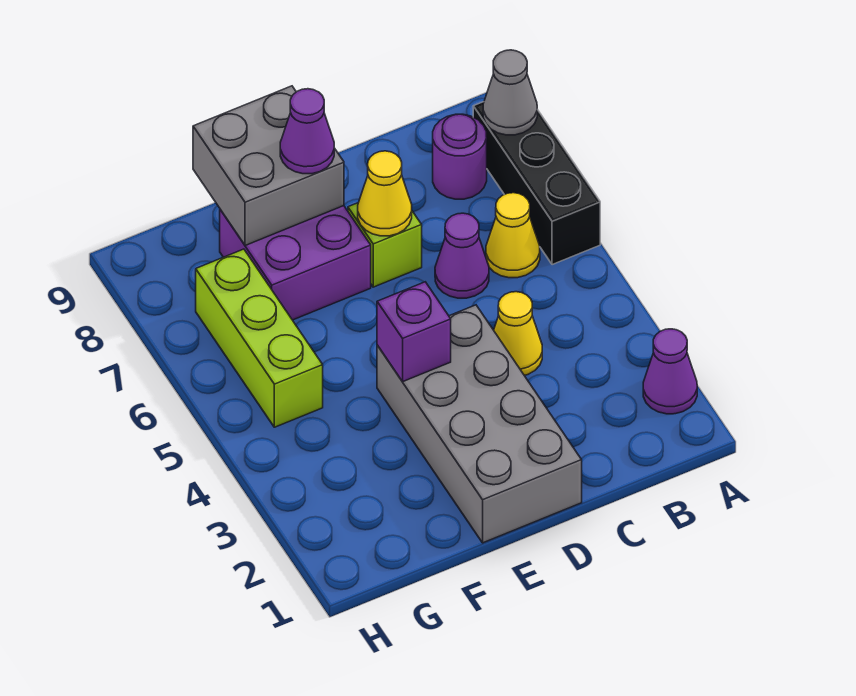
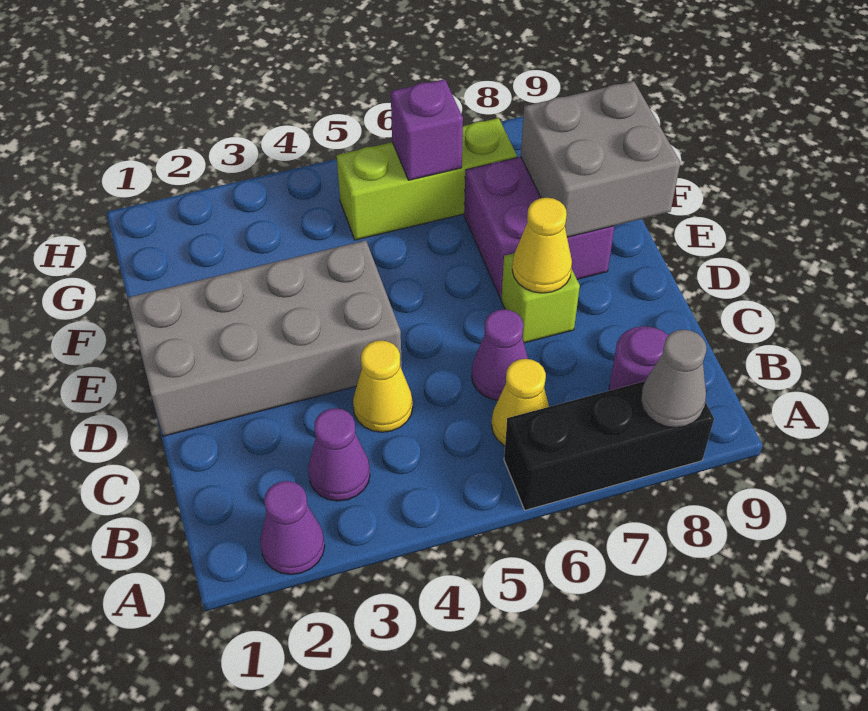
purple 1x1 brick [377,282,451,382] -> purple 1x1 brick moved to [391,79,463,180]
purple 1x1 cone [280,89,334,174] -> purple 1x1 cone moved to [308,408,370,501]

